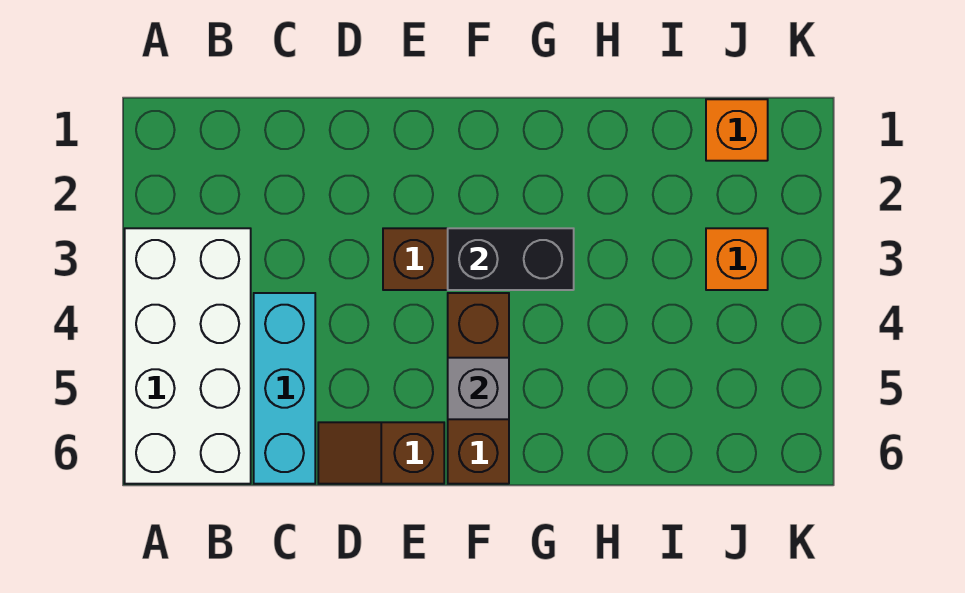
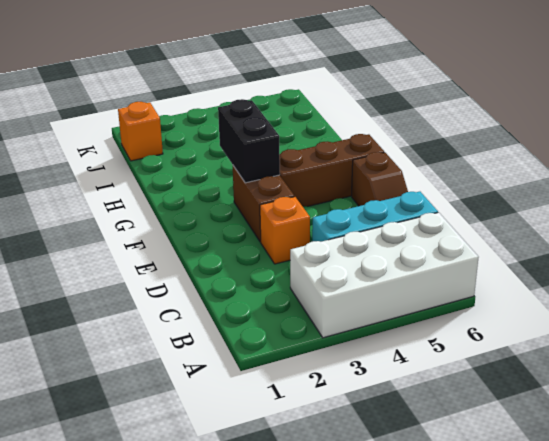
grey 1x1 brick [448,358,509,419] -> none
orange 1x1 brick [706,228,768,290] -> orange 1x1 brick moved to [260,197,310,264]

